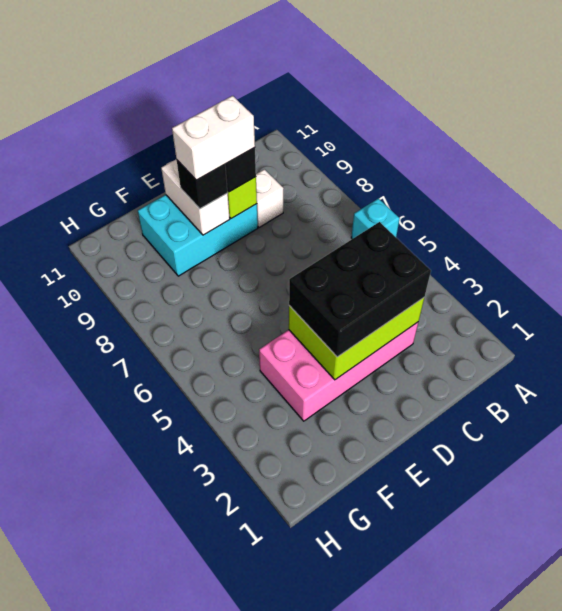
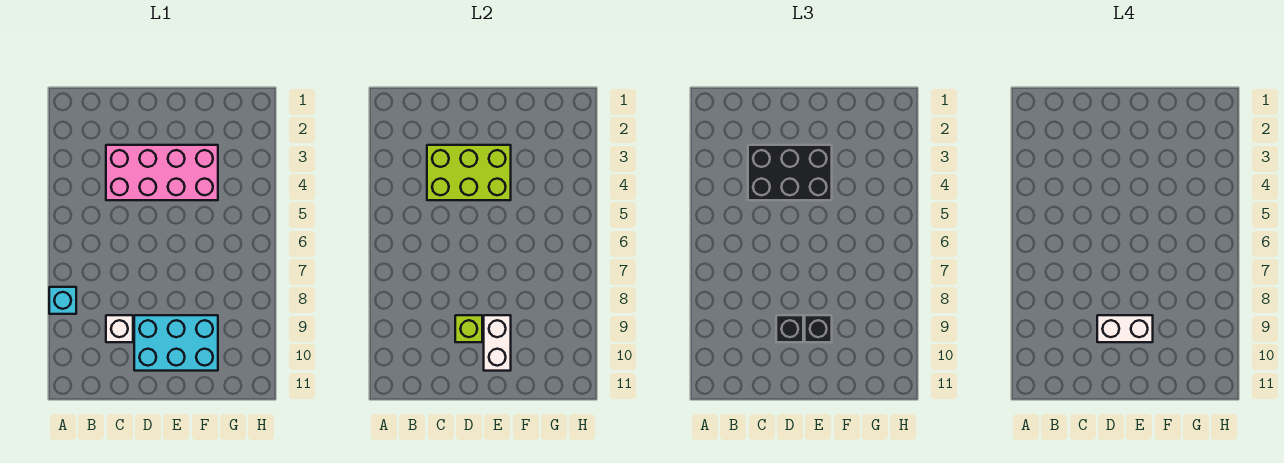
cyan 1x1 brick [351,198,400,239] -> cyan 1x1 brick moved to [49,287,76,314]

